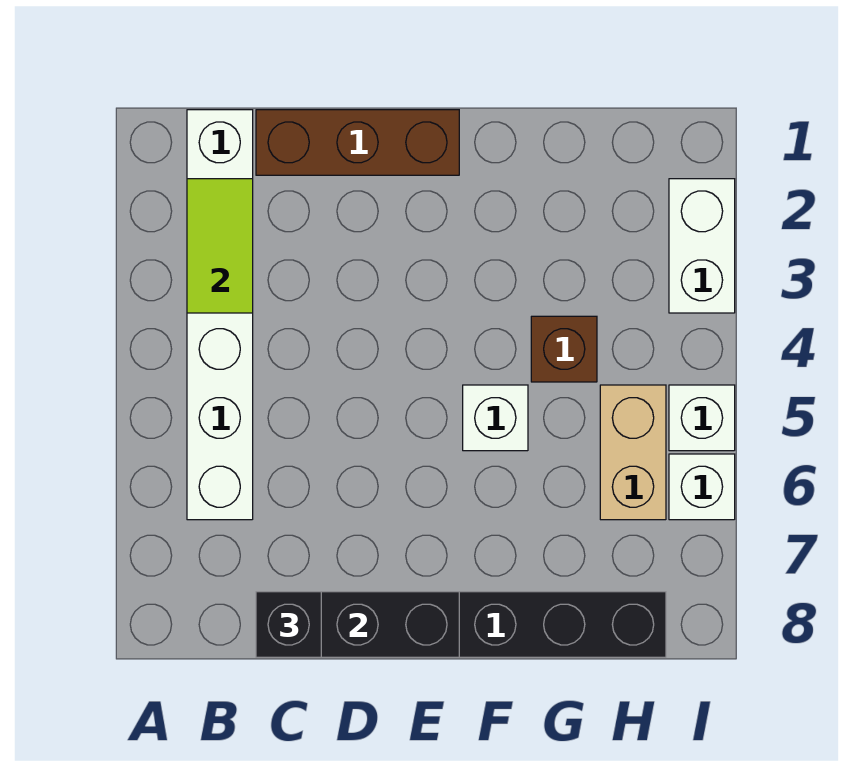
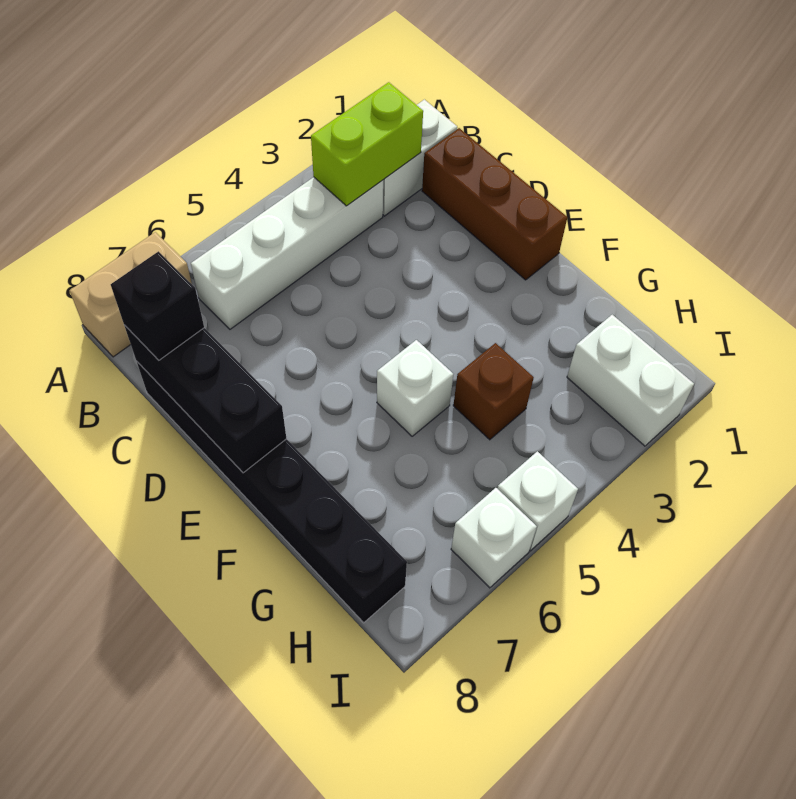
lime 1x2 tile [187,179,253,313] -> lime 1x2 brick [311,82,423,206]
tan 1x2 brick [600,385,666,520] -> tan 1x2 brick moved to [70,232,192,357]
white 1x2 brick [669,179,735,313] -> white 1x2 brick turned to [567,315,694,446]

